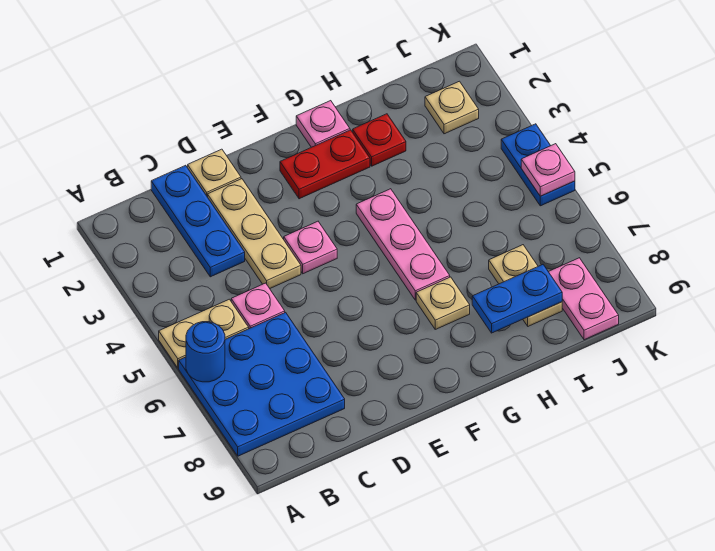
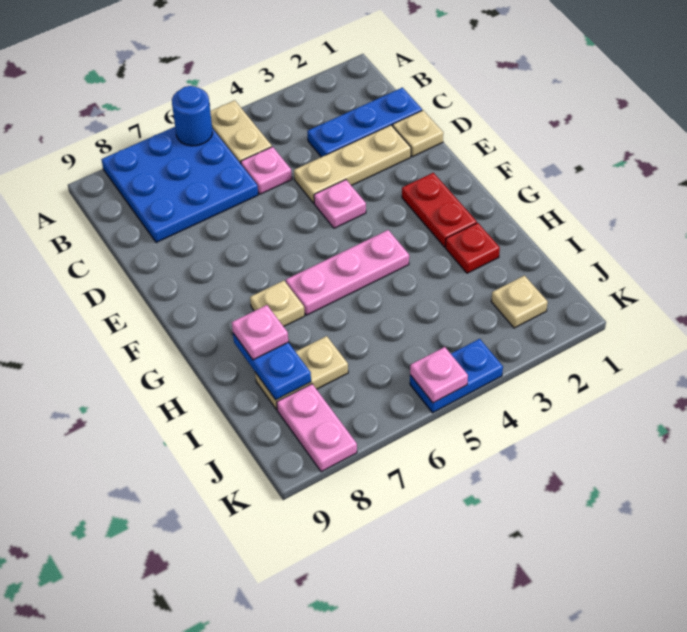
pink 1x1 plate [296,101,350,147] -> pink 1x1 plate moved to [232,305,288,360]
pink 1x2 plate [549,258,619,340] -> pink 1x2 plate turned to [277,384,357,472]

